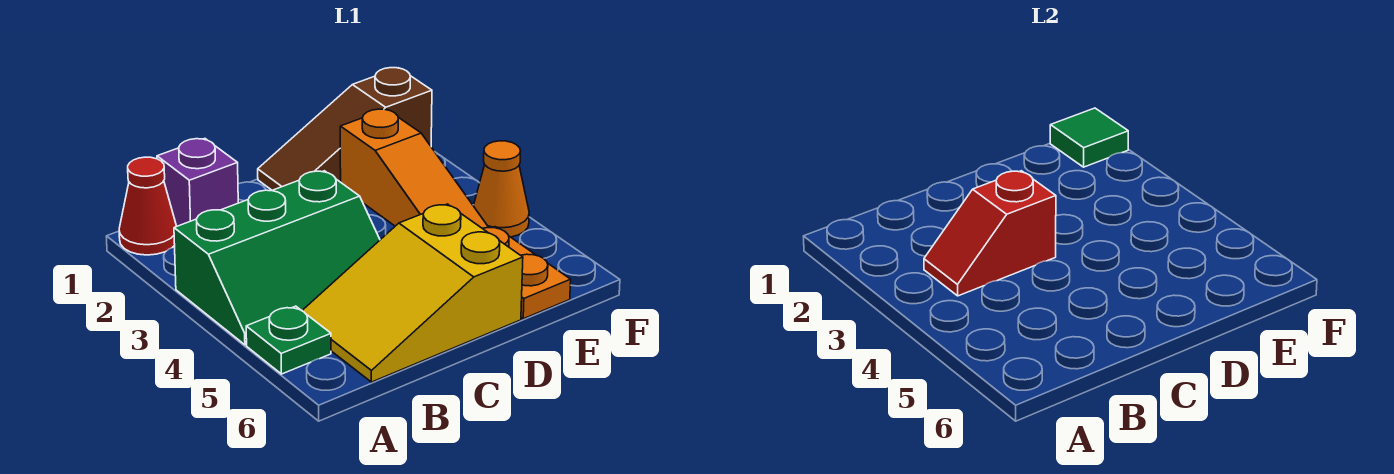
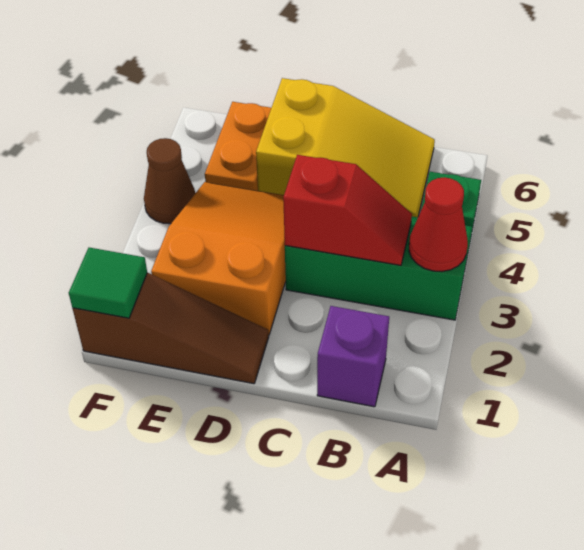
red 1x1 cone [119,157,177,255] -> red 1x1 cone moved to [409,177,468,272]
orange 1x3 slope [340,109,489,228] -> orange 2x3 slope [151,182,286,335]
orange 1x1 cone [474,141,529,237] -> brown 1x1 cone [144,138,195,224]

